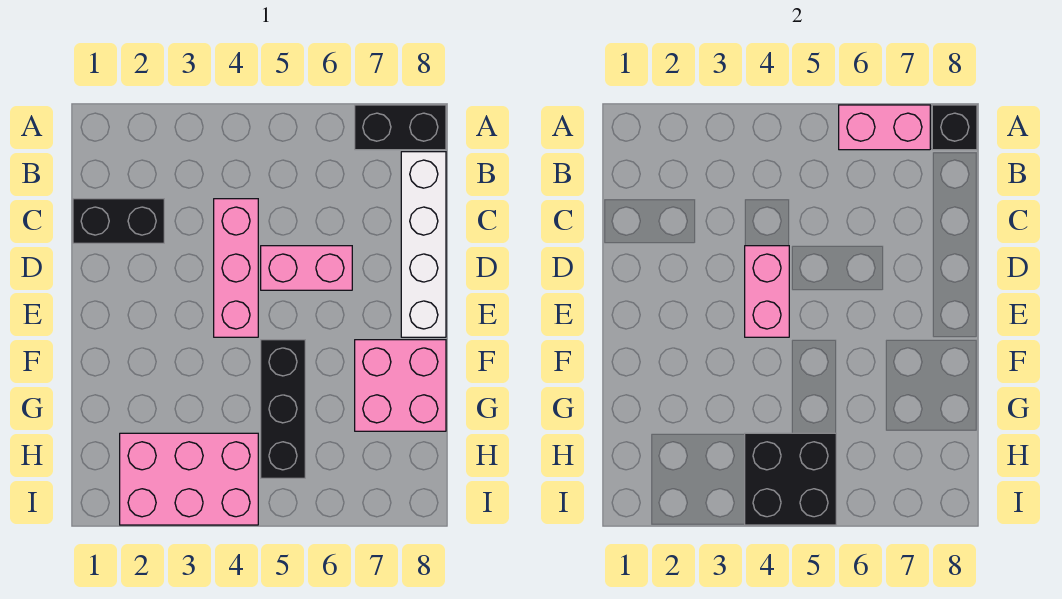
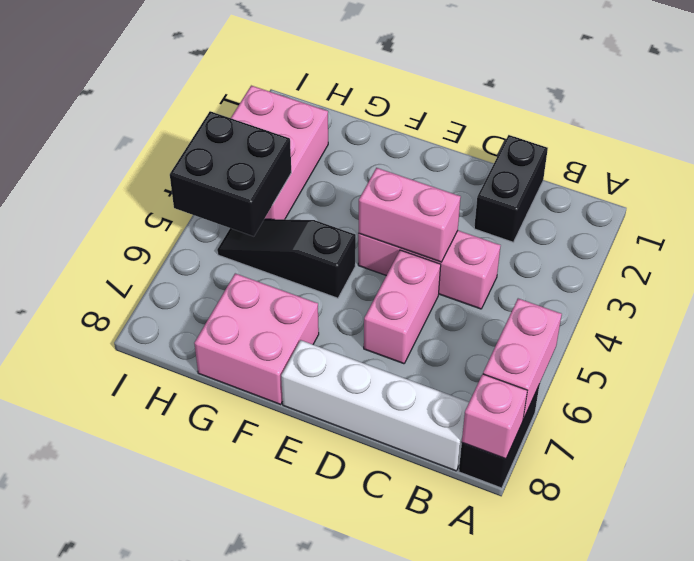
black 1x1 brick [932,105,977,150] -> pink 1x1 brick [462,374,527,459]
black 1x3 brick [261,340,305,478] -> black 1x3 slope [217,219,356,298]

